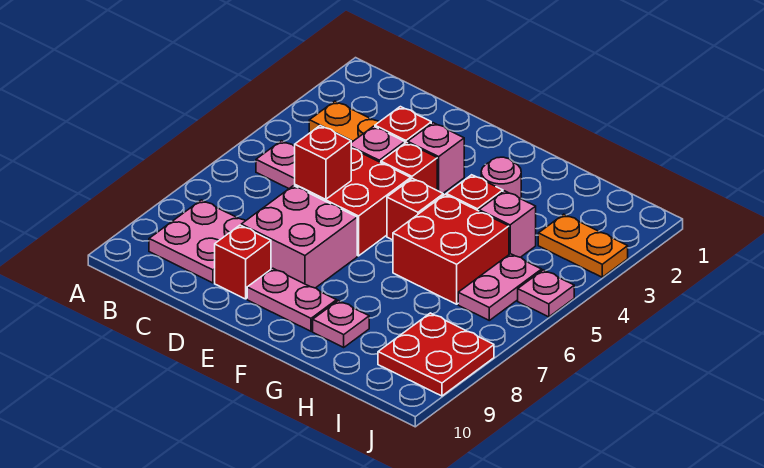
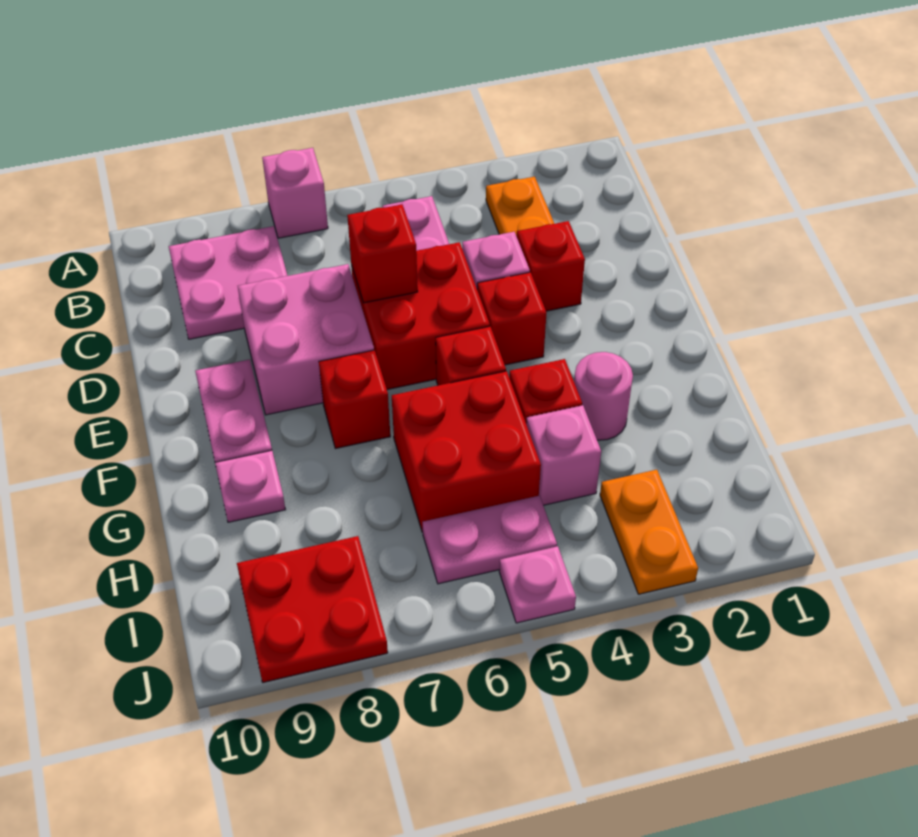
red 1x1 brick [215,225,271,299] -> red 1x1 brick moved to [319,350,390,449]
pink 1x1 brick [408,123,464,193] -> pink 1x1 brick moved to [262,148,328,238]

